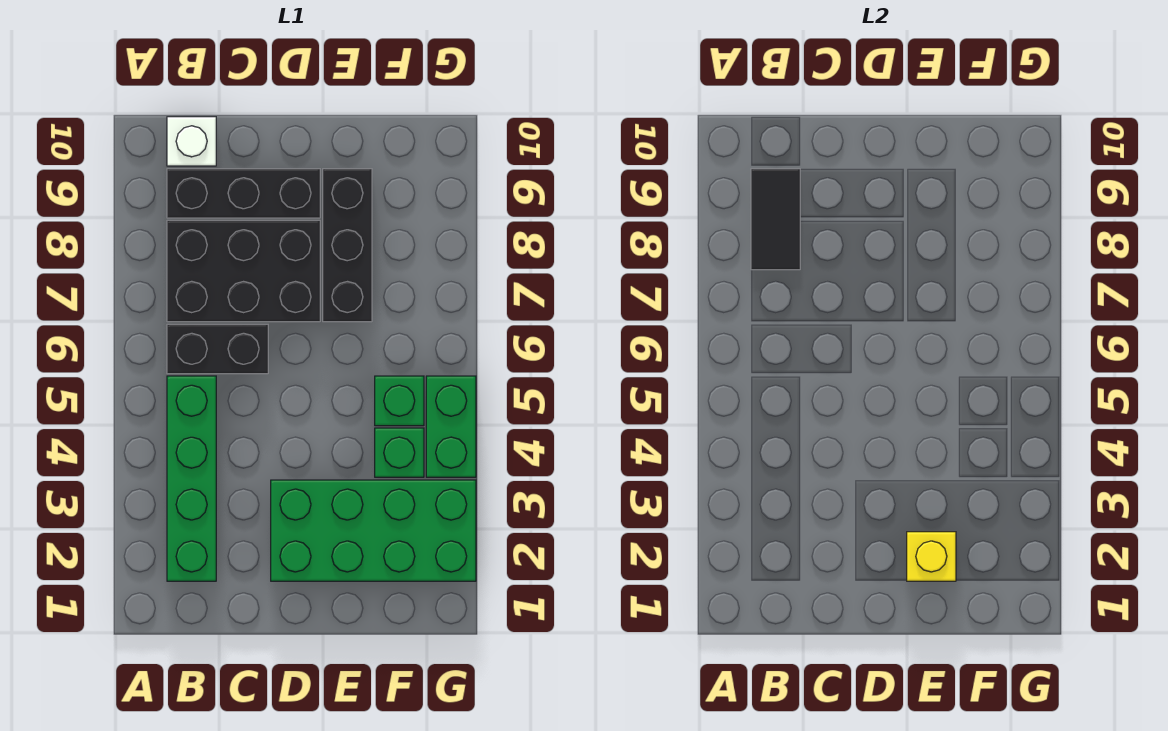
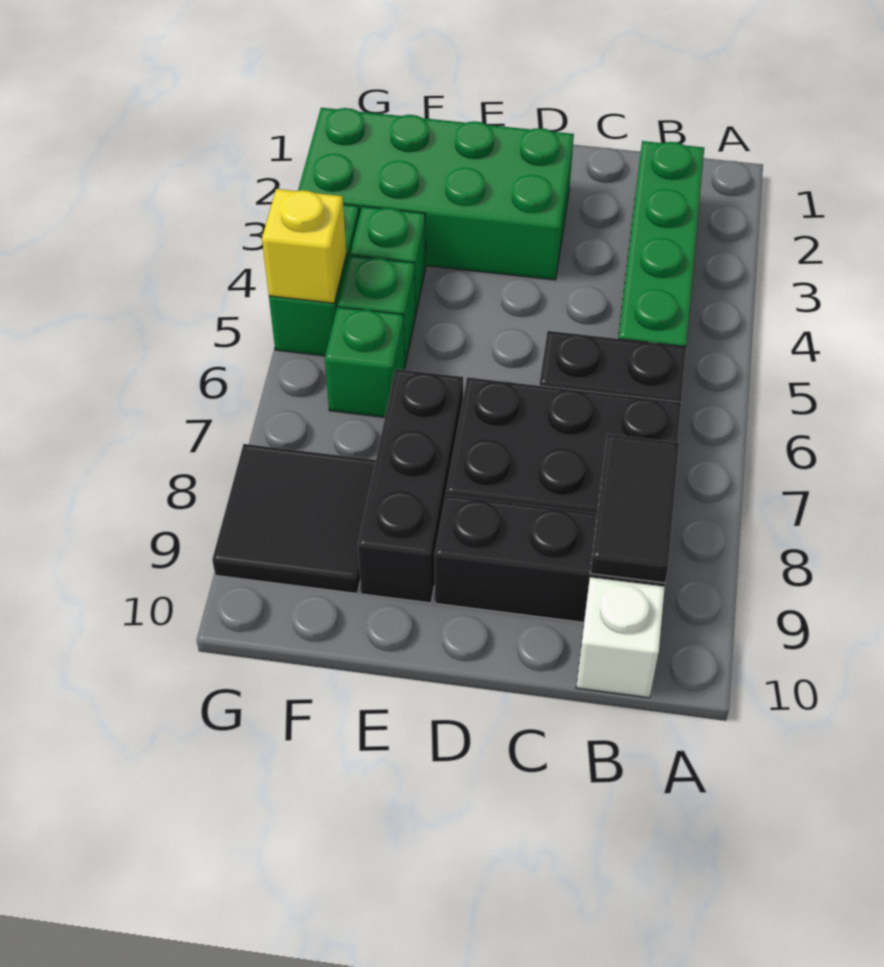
yellow 1x1 brick [907,532,956,581] -> yellow 1x1 brick moved to [262,189,347,303]
none -> green 1x1 brick [325,307,405,417]
none -> black 2x2 tile [212,444,376,593]

